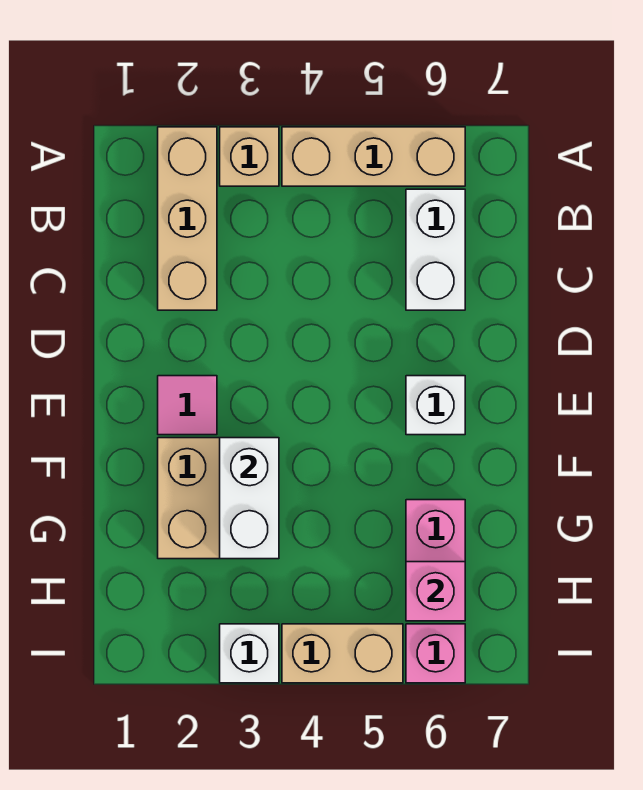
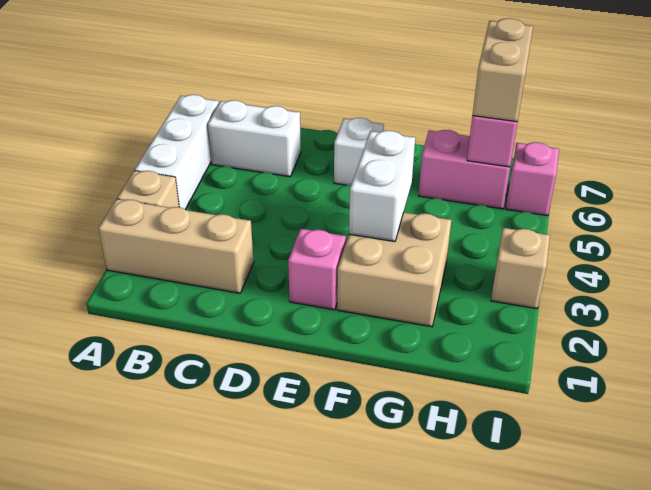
tan 1x3 brick [282,127,465,186] -> white 1x3 brick [135,95,219,210]
pink 1x1 tile [158,376,217,435] -> pink 1x1 brick [288,229,346,310]
white 1x2 brick [220,438,279,559] -> white 1x2 brick turned to [349,131,415,242]
white 1x1 brick [220,624,279,683] -> tan 1x1 brick [491,228,550,309]
tan 1x2 brick [282,624,403,683] -> tan 1x2 brick moved to [473,18,533,122]

